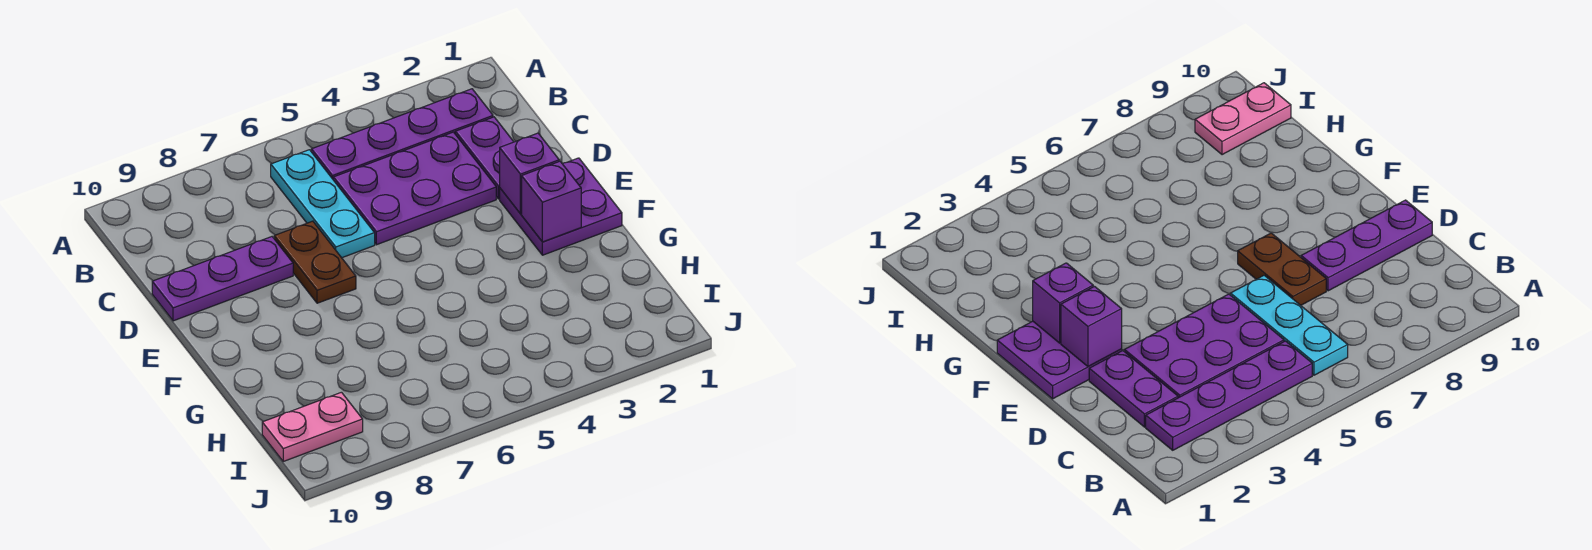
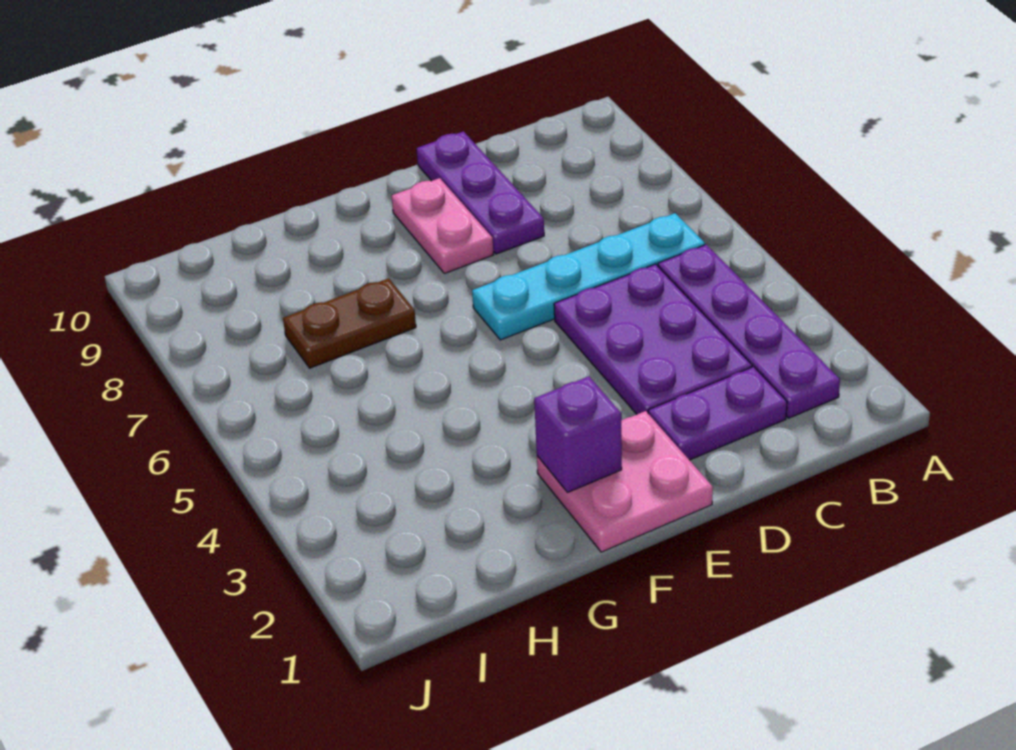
cyan 1x3 plate [271,150,375,258] -> cyan 1x4 plate [472,213,705,340]
brown 1x2 plate [274,221,356,303] -> brown 1x2 plate moved to [283,278,416,368]
purple 2x2 plate [500,158,622,255] -> pink 2x2 plate [537,411,713,552]
purple 1x1 brick [500,133,559,214] -> none
pink 1x2 plate [262,392,363,461] -> pink 1x2 plate moved to [392,178,493,273]

